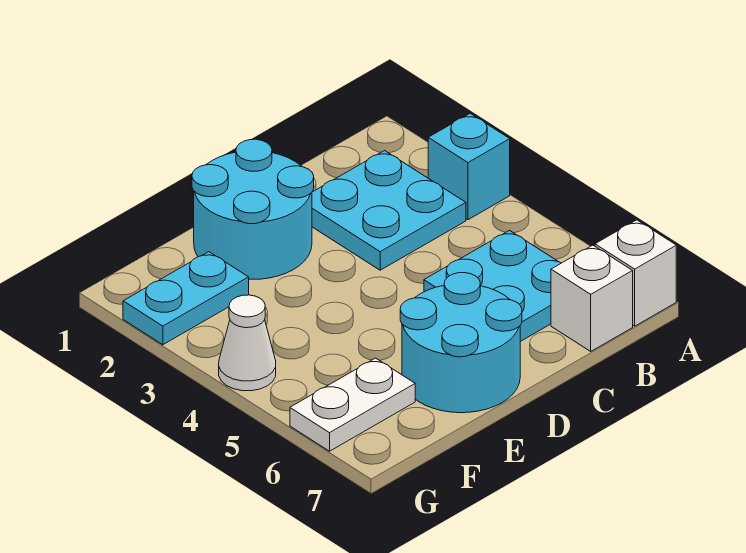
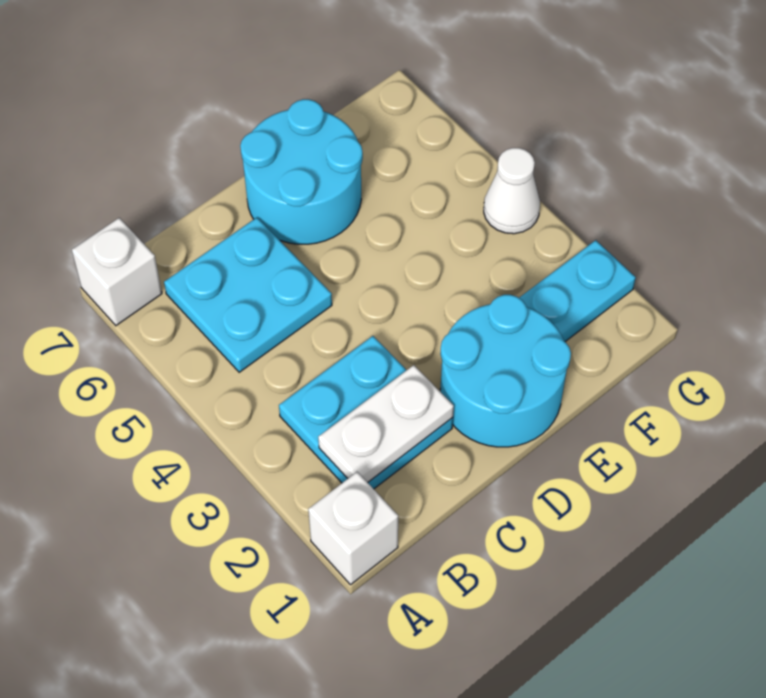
cyan 1x1 brick [428,114,510,220] -> none
white 1x1 brick [551,245,633,351] -> white 1x1 brick moved to [308,472,398,585]
white 1x2 plate [290,358,415,451] -> white 1x2 plate moved to [318,365,454,483]

